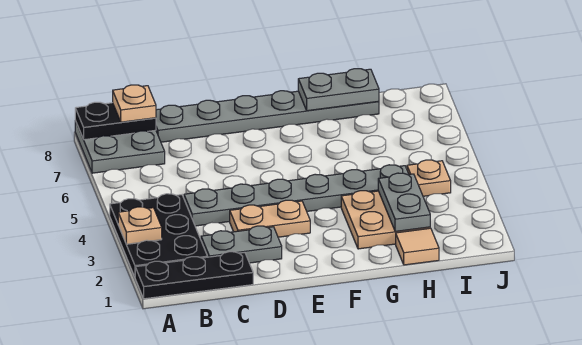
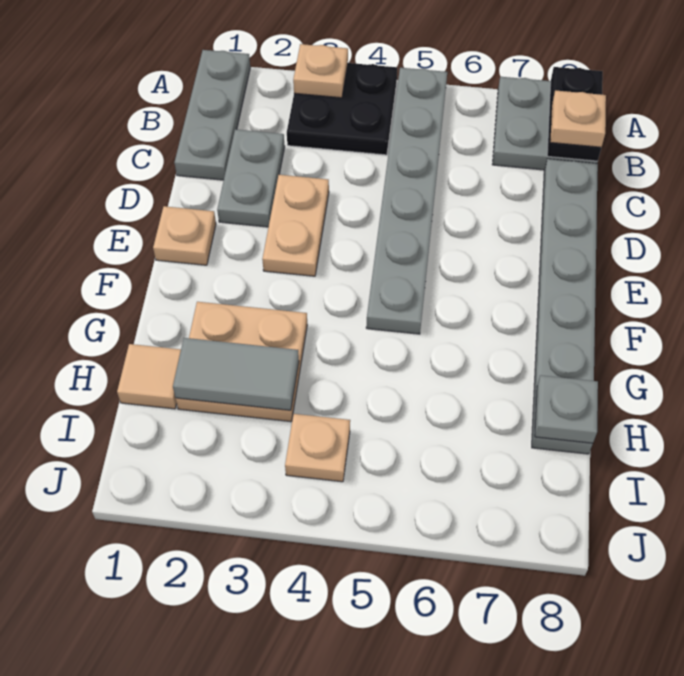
black 1x3 plate [135,252,253,299] -> grey 1x3 plate [174,50,250,180]
black 2x3 plate [110,194,207,277] -> black 2x2 plate [287,63,397,155]
grey 1x6 plate [184,165,409,226] -> grey 1x6 plate moved to [366,68,447,334]
none -> tan 1x1 plate [153,206,216,265]
grey 1x2 plate [298,69,379,111] -> grey 1x1 plate [535,375,598,443]
grey 1x2 plate [378,173,430,231] -> grey 1x2 tile [173,338,299,410]

